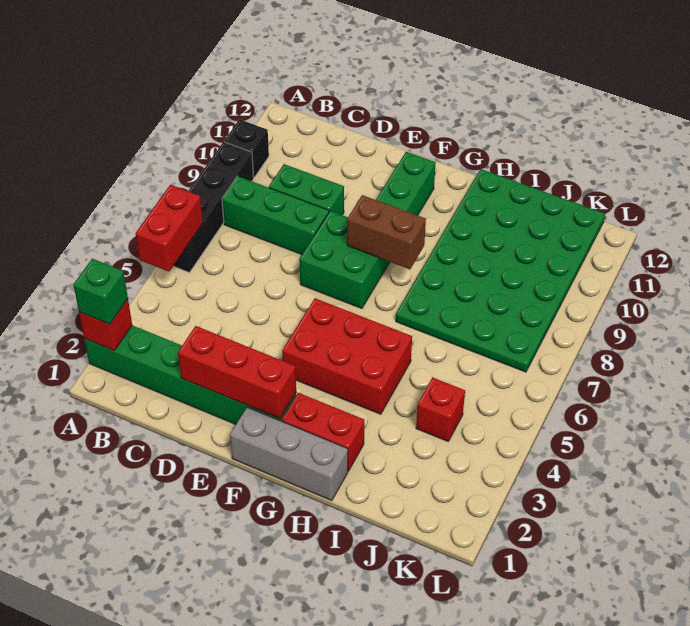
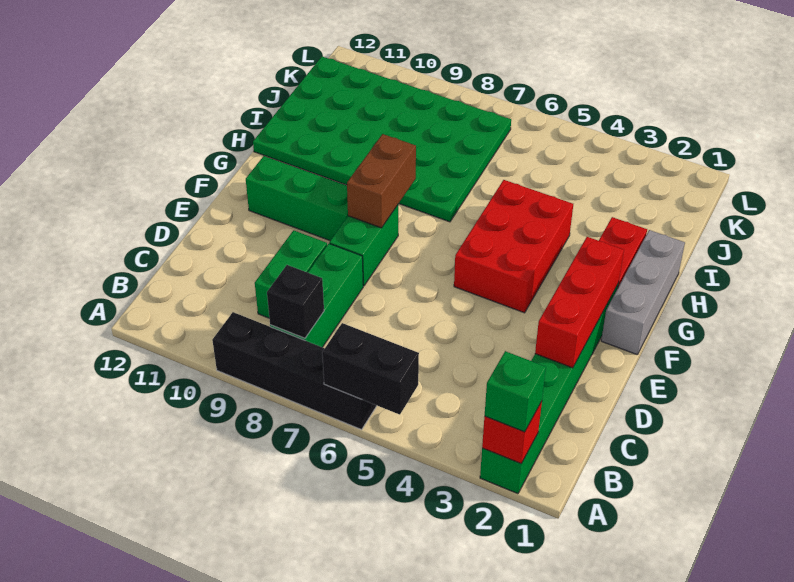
red 1x2 brick [135,185,203,271] -> black 1x2 brick [322,323,419,415]
black 1x1 brick [224,119,269,177] -> black 1x1 brick moved to [267,265,324,338]
green 2x2 brick [299,211,390,308] -> green 1x2 brick [329,205,398,286]
red 1x1 brick [416,377,465,441] -> none

